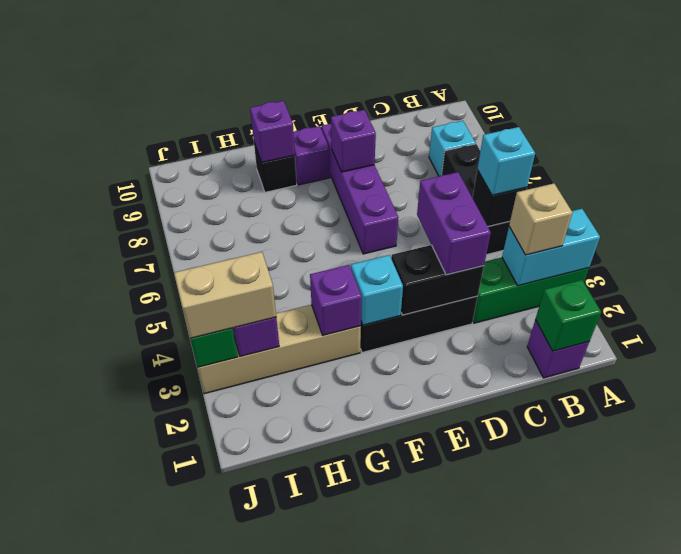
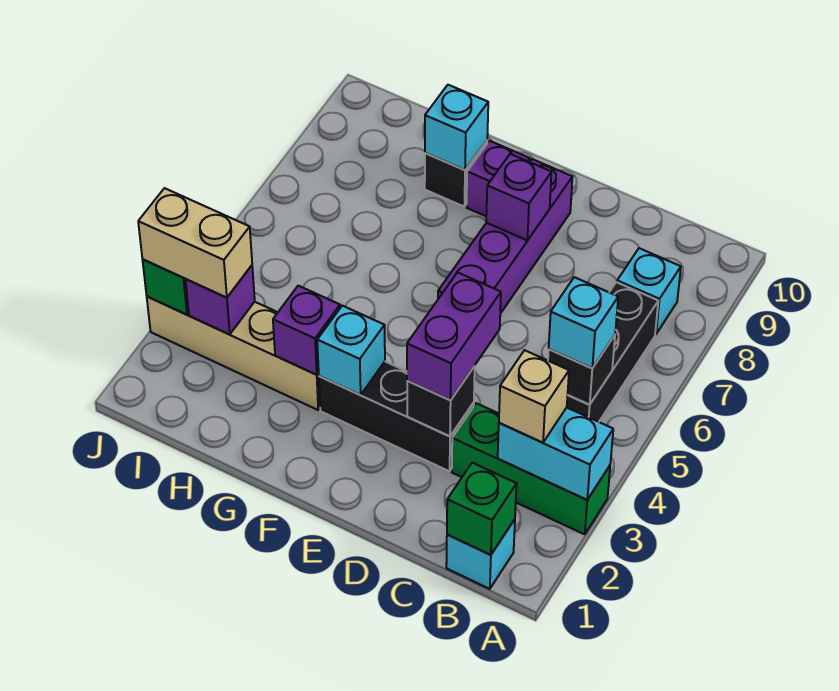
purple 1x1 brick [527,320,589,378] -> cyan 1x1 brick [446,519,515,589]
black 1x2 brick [391,245,484,315] -> black 1x1 brick [407,366,475,436]
purple 1x1 brick [250,101,295,163] -> cyan 1x1 brick [425,85,488,170]

